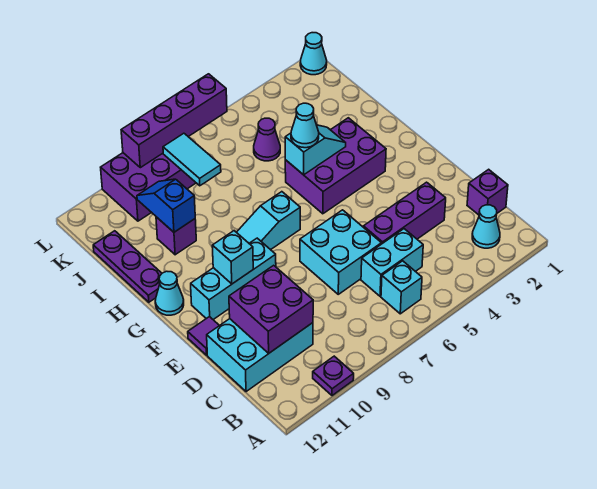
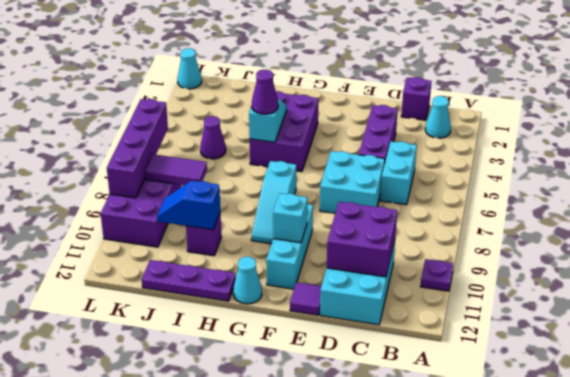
cyan 1x1 brick [381,261,422,314] -> none
cyan 1x1 cone [291,103,319,148] -> purple 1x1 cone [252,70,278,114]
cyan 1x2 tile [163,133,221,186] -> purple 1x2 tile [145,154,207,185]

